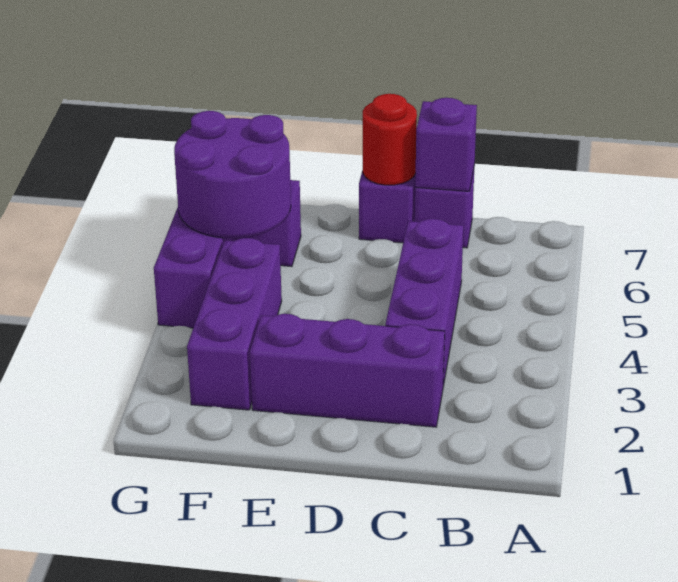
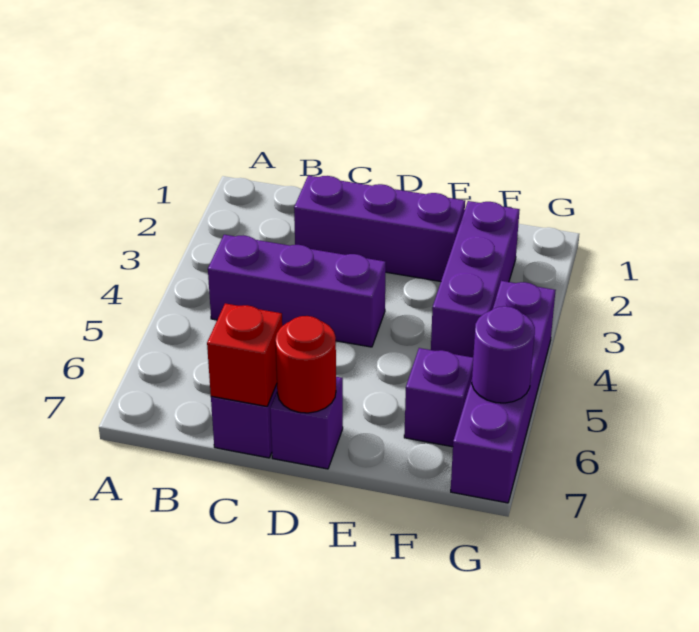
purple 1x3 brick [385,219,463,386] -> purple 1x3 brick turned to [208,235,386,347]
purple 1x1 brick [415,98,477,191] -> red 1x1 brick [207,303,282,406]
purple 2x2 round brick [174,111,291,238] -> purple 1x1 round brick [472,306,535,403]

